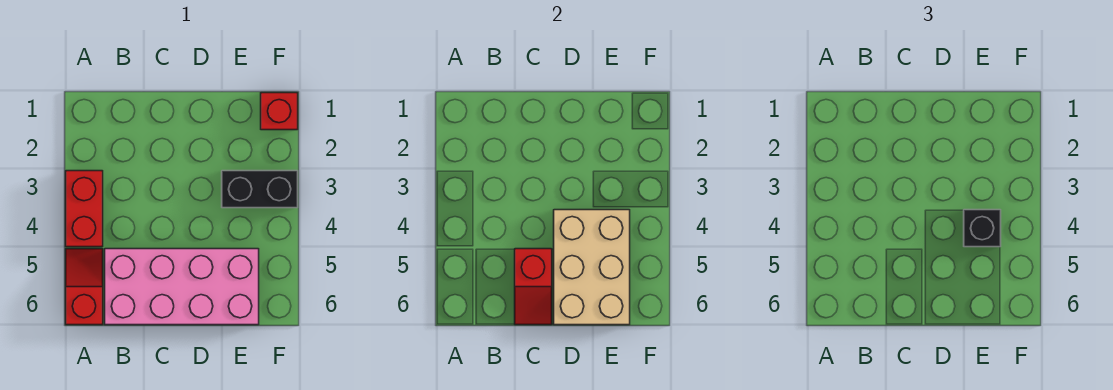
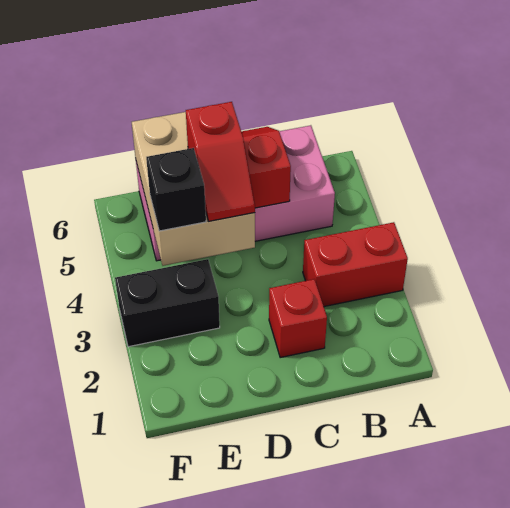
red 1x2 brick [66,171,103,247] -> red 1x2 brick turned to [303,222,408,307]
red 1x2 slope [66,249,103,325] -> red 1x2 slope moved to [186,102,255,221]
red 1x1 brick [261,93,298,130] -> red 1x1 brick moved to [269,279,327,358]

